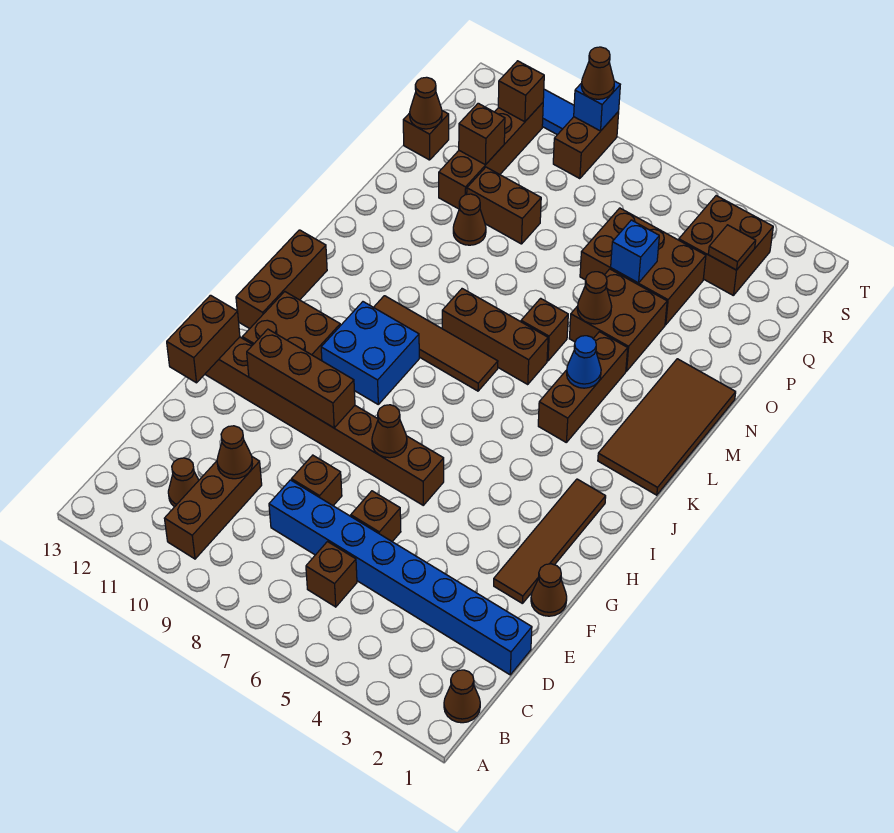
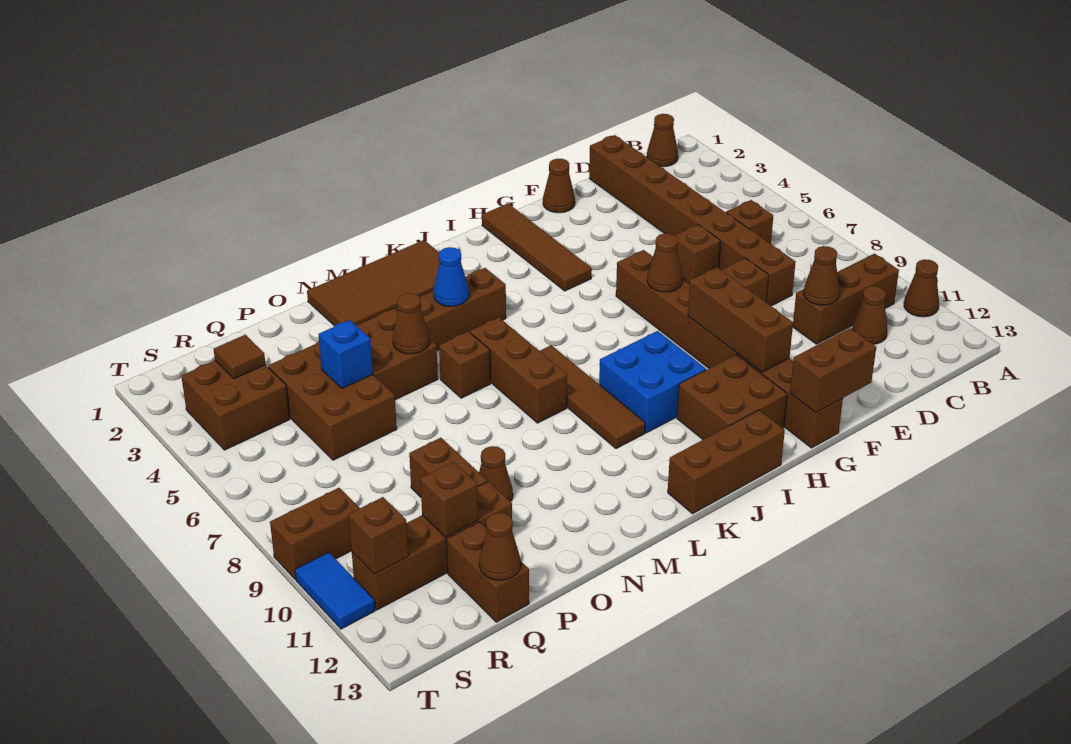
blue 1x8 brick [269,480,532,675] -> brown 1x8 brick [589,135,796,306]
brown 1x4 tile [494,479,606,604] -> brown 1x4 tile turned to [482,203,592,291]
brown 1x1 brick [403,111,449,160] -> brown 1x2 brick [446,522,529,622]
blue 1x1 brick [574,81,620,131] -> none
brown 1x1 cone [581,47,614,99] -> brown 1x1 cone moved to [904,259,939,317]

